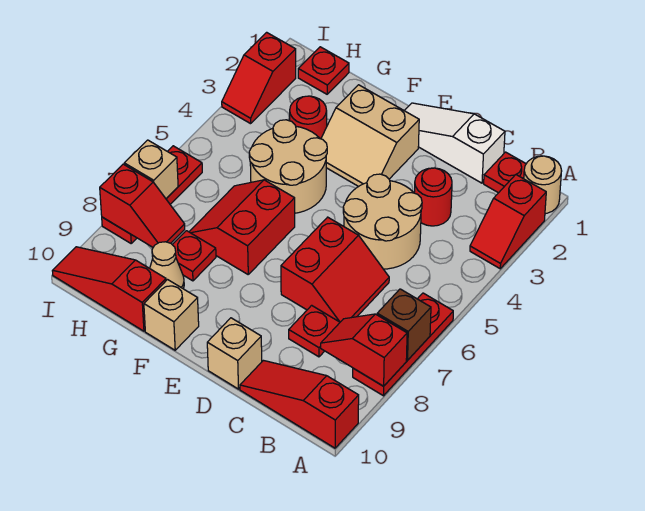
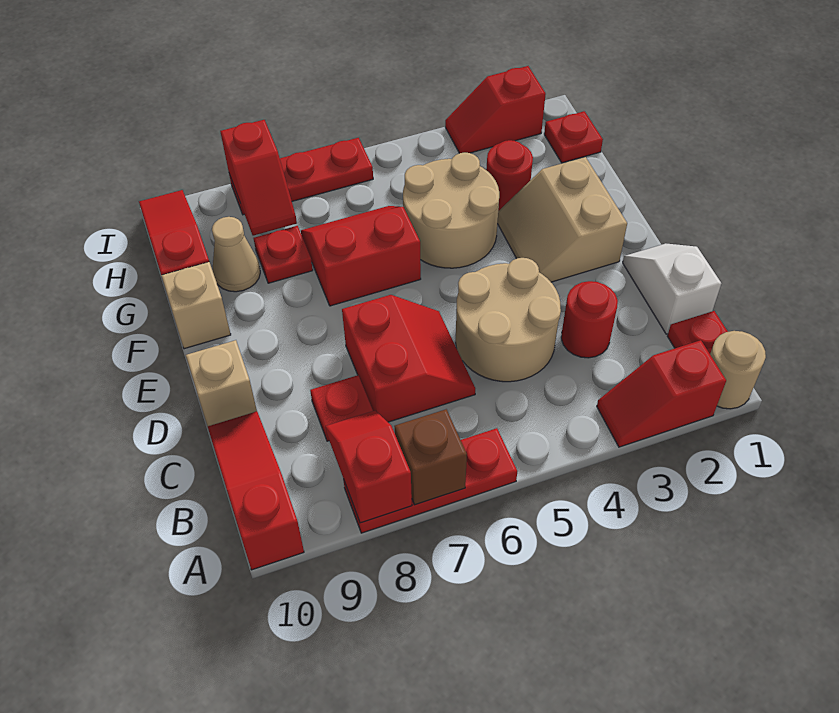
white 1x3 slope [404,103,505,183] -> white 1x2 slope [623,243,721,334]
red 2x2 slope [281,217,389,322] -> red 2x2 slope turned to [342,295,475,422]
tan 1x1 brick [124,140,178,198] -> none

